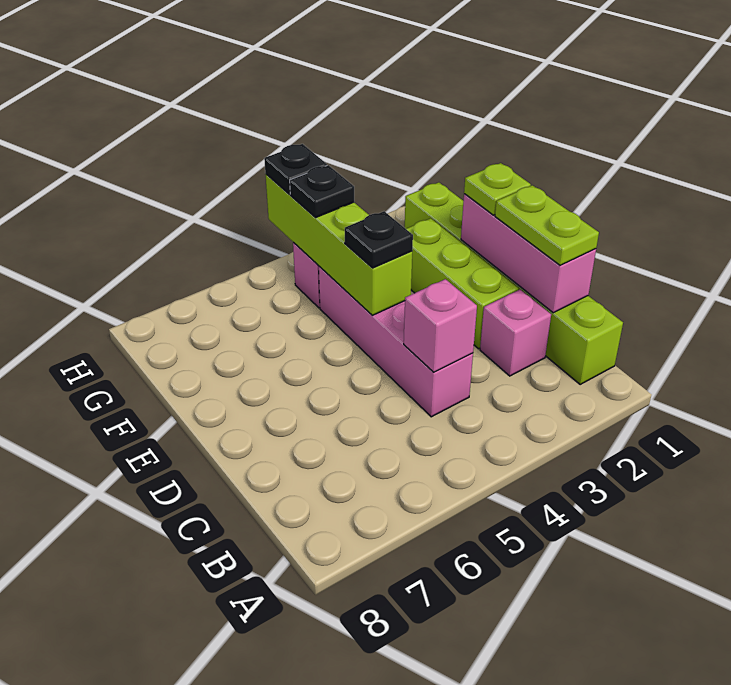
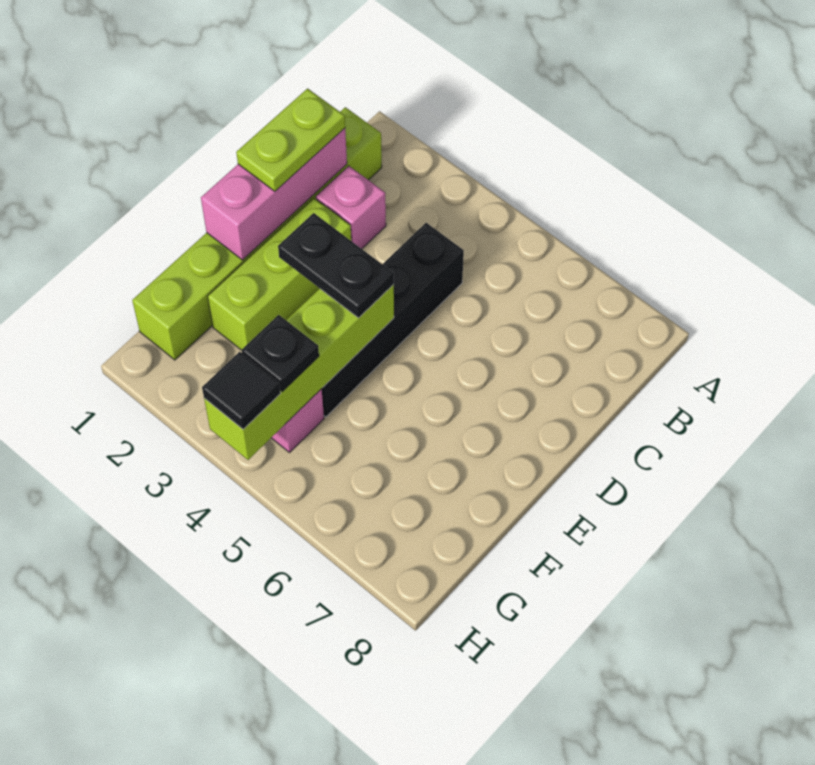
pink 1x4 brick [319,266,473,417] -> black 1x4 brick [322,223,464,417]
pink 1x1 brick [404,279,477,372] -> none
lime 1x1 plate [464,163,531,215] -> none
black 1x1 plate [345,211,413,268] -> black 1x2 plate [278,213,394,318]
black 1x1 plate [264,144,327,194] -> black 1x1 tile [202,352,281,429]

